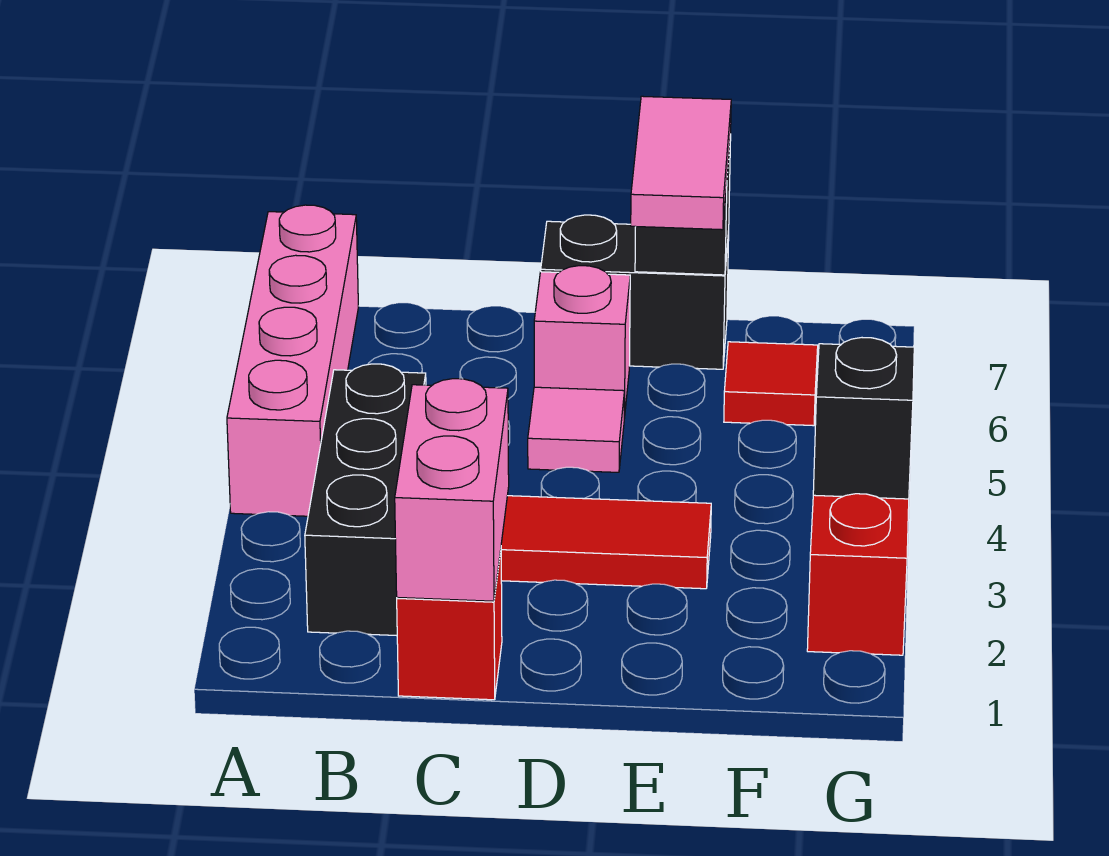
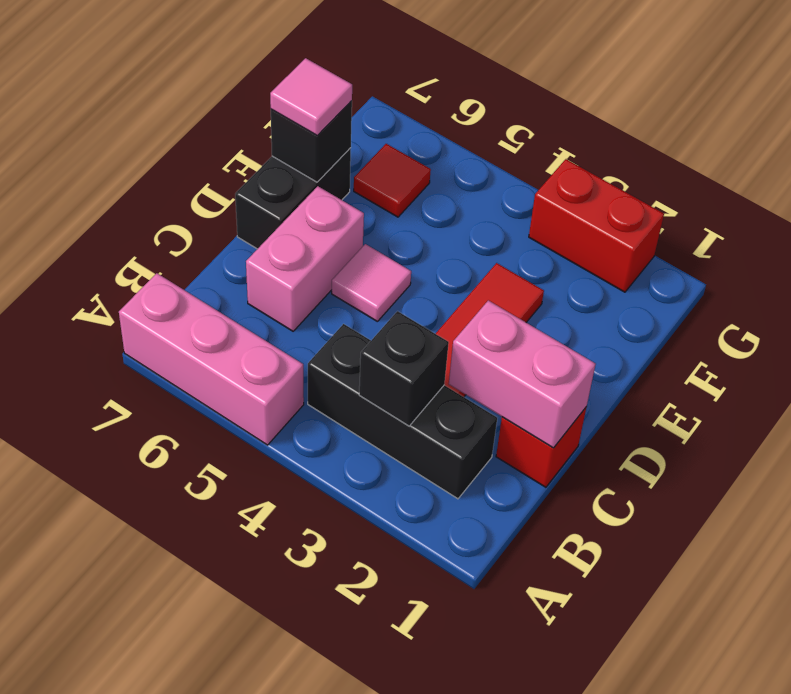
pink 1x4 brick [227,205,358,516] -> pink 1x3 brick [119,273,304,445]
pink 1x1 brick [534,266,630,418] -> pink 1x2 brick [246,186,364,331]
pink 1x2 tile [631,96,731,230] -> pink 1x1 tile [270,58,352,136]
black 1x1 brick [813,338,914,499] -> black 1x1 brick moved to [359,311,449,426]

